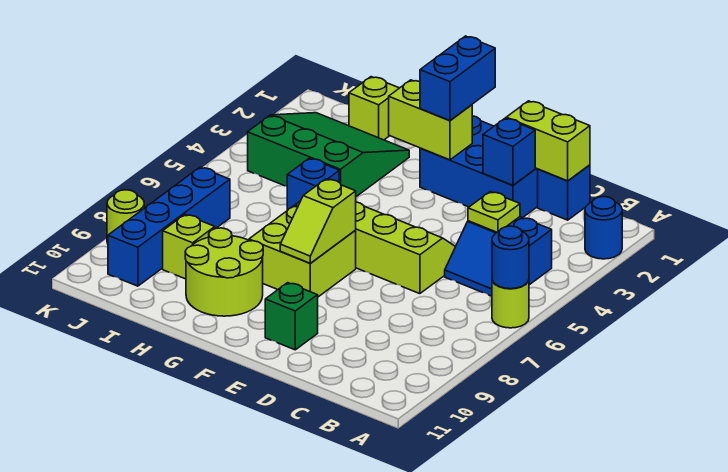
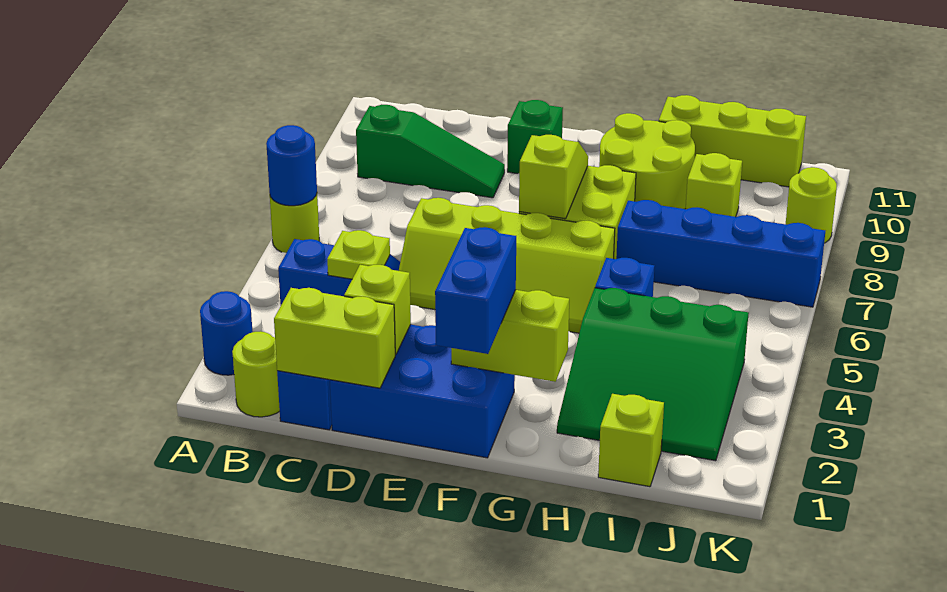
none -> lime 1x1 round brick [232,331,280,417]
none -> green 1x3 slope [356,105,505,198]
blue 1x1 brick [483,118,535,185] -> lime 1x1 brick [344,265,411,355]
none -> lime 1x3 brick [659,95,806,187]
blue 1x4 brick [108,167,230,286] -> blue 1x4 brick turned to [616,200,825,307]

